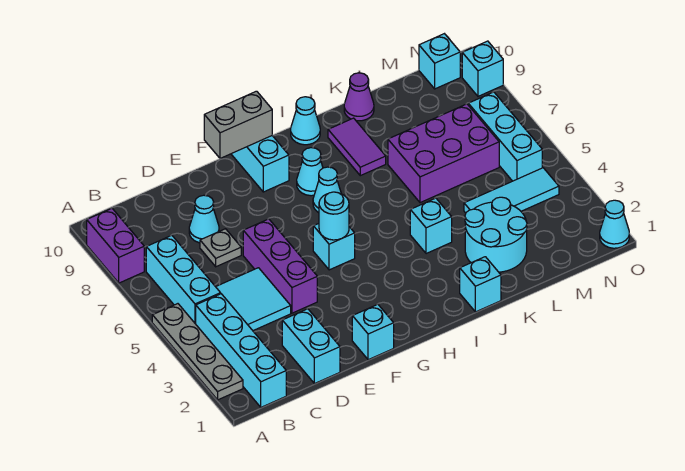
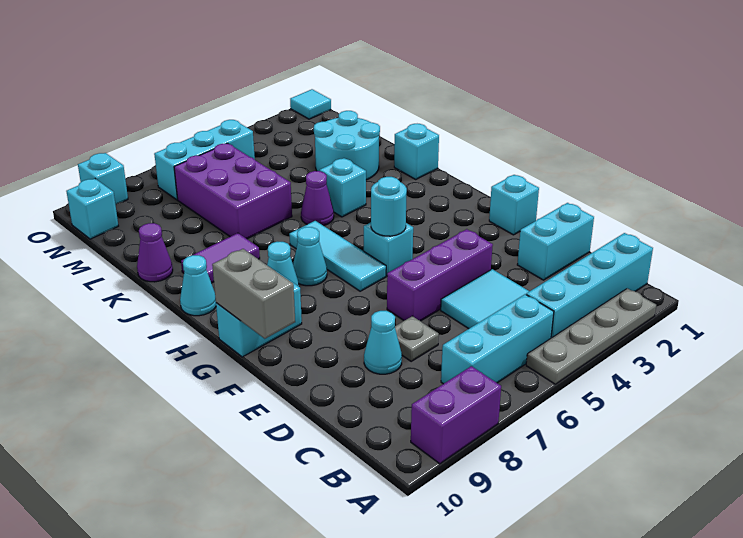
none -> purple 1x1 cone [301,171,334,226]
cyan 1x3 tile [464,168,559,213] -> cyan 1x3 tile moved to [289,221,386,291]
cyan 1x1 cone [600,200,629,248] -> cyan 1x1 tile [290,89,331,119]

